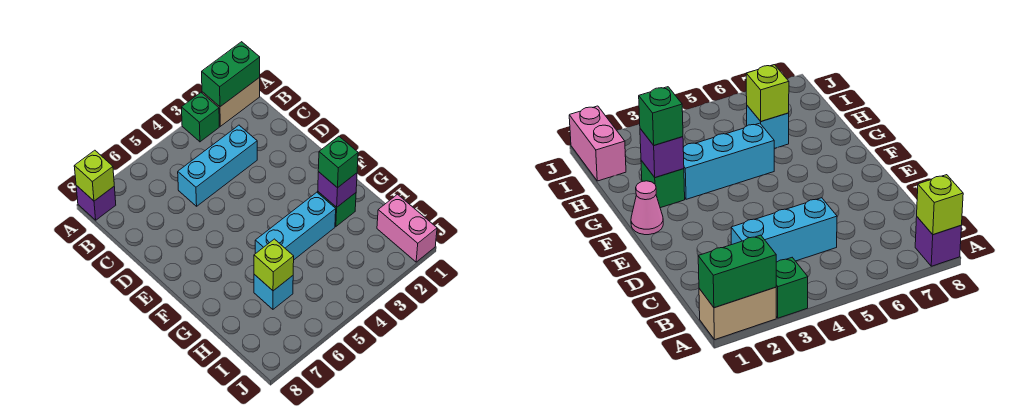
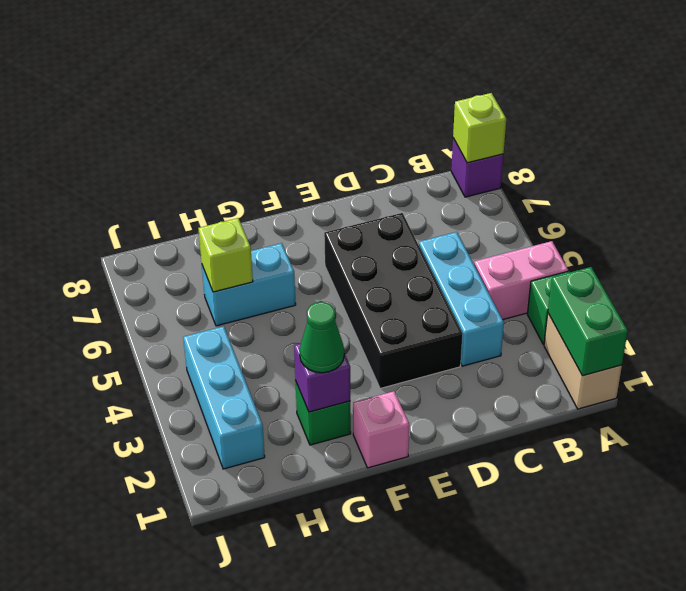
none -> black 2x4 brick [324,213,462,389]
pink 1x1 cone [631,181,663,235] -> pink 1x1 brick [353,391,409,468]
green 1x1 brick [318,136,358,188] -> green 1x1 cone [300,302,344,373]
cyan 1x3 brick [255,192,336,259] -> cyan 1x3 brick moved to [183,326,265,469]
cyan 1x1 brick [254,274,293,309] -> cyan 1x2 brick [202,243,296,326]
pink 1x2 brick [377,194,437,262] -> pink 1x2 brick moved to [474,241,568,320]

